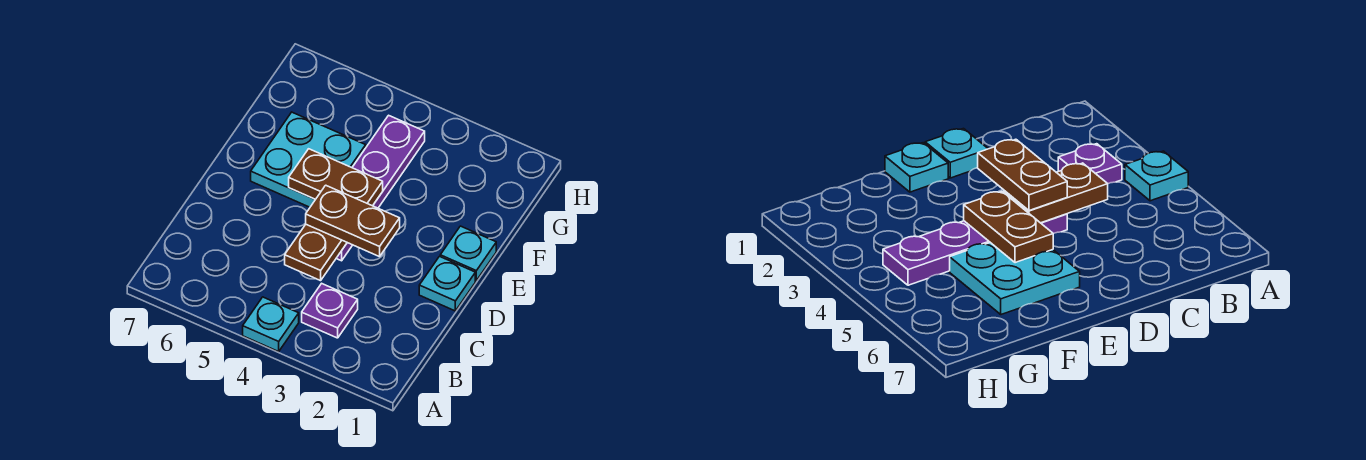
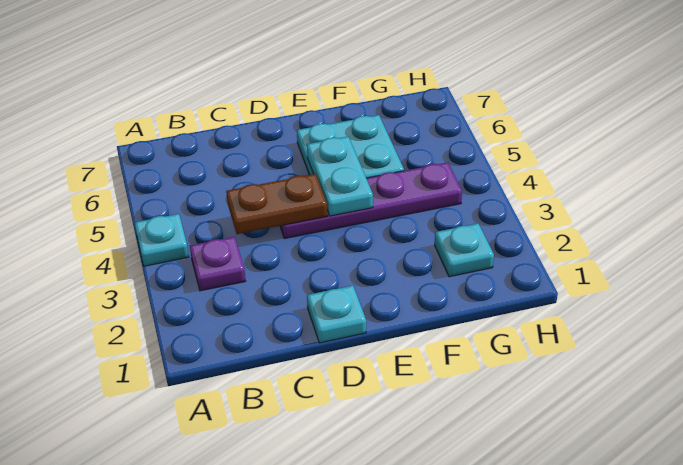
brown 1x2 plate [306,185,400,257] -> none
cyan 1x1 plate [440,226,496,280] -> cyan 1x1 plate moved to [435,224,494,277]
brown 1x2 plate [289,149,383,206] -> cyan 1x2 plate [307,137,373,216]

